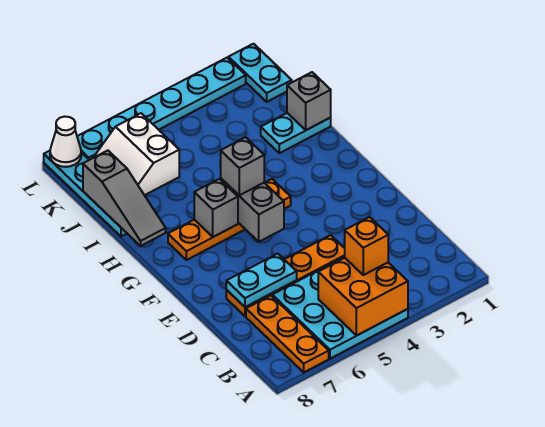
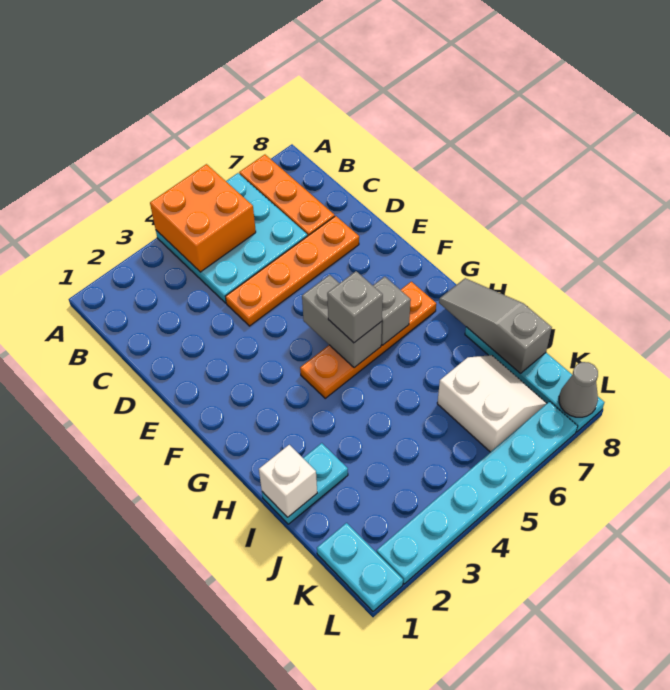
orange 1x1 brick [345,217,388,275] -> none
cyan 1x2 plate [226,254,297,307] -> none
grey 1x1 brick [287,72,331,130] -> white 1x1 brick [259,445,317,517]
white 1x1 cone [50,117,81,167] -> grey 1x1 cone [559,362,598,417]

